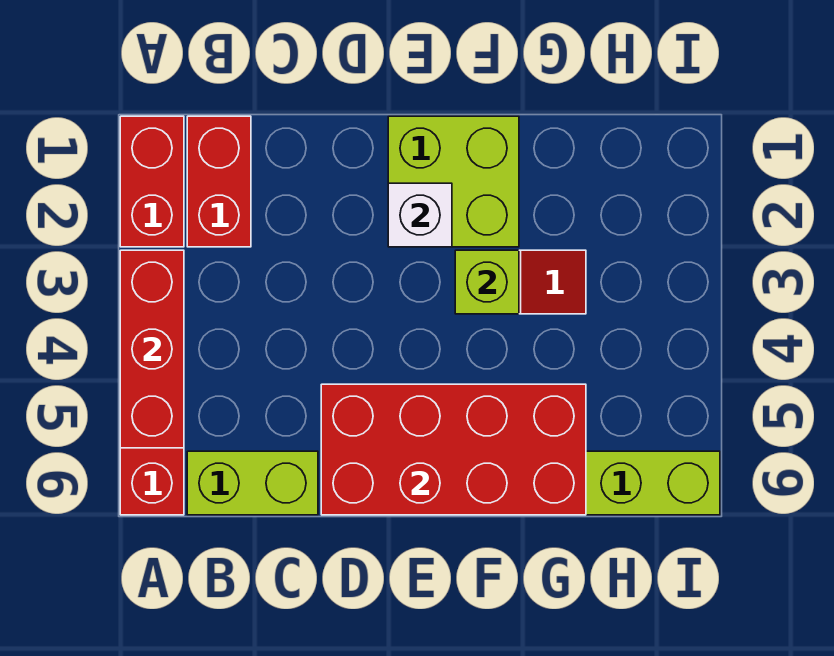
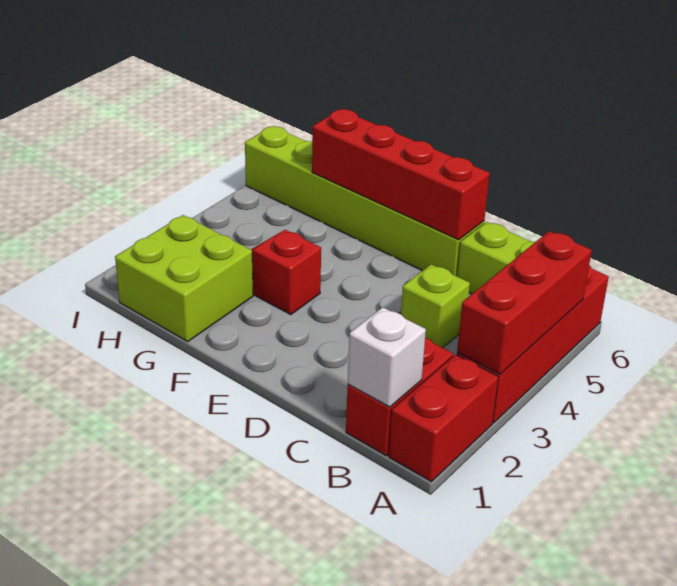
red 2x4 brick [321,384,586,515] -> red 1x4 brick [312,109,490,240]
lime 2x2 brick [388,116,519,247] -> lime 2x2 brick moved to [115,215,253,342]
white 1x1 brick [388,183,452,247] -> white 1x1 brick moved to [348,307,426,407]
lime 1x1 brick [455,250,519,314] -> lime 1x1 brick moved to [401,264,470,348]

